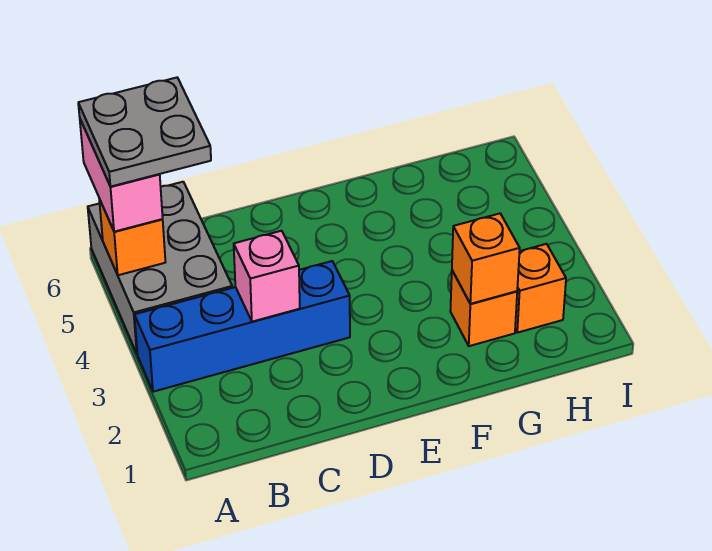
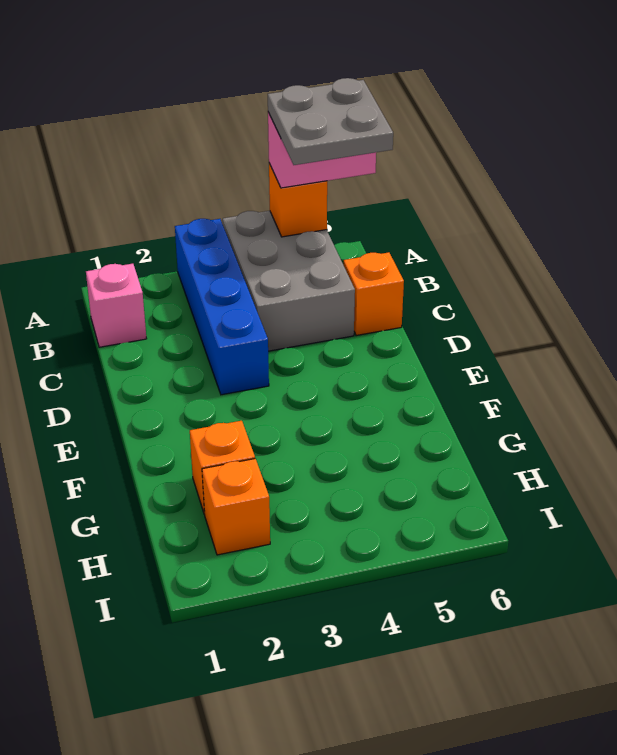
grey 2x3 brick [88,182,232,353] -> grey 2x3 brick turned to [223,211,355,351]
pink 1x1 brick [234,231,300,322] -> pink 1x1 brick moved to [86,264,147,347]
orange 1x1 brick [452,214,520,304] -> orange 1x1 brick moved to [343,252,404,336]

